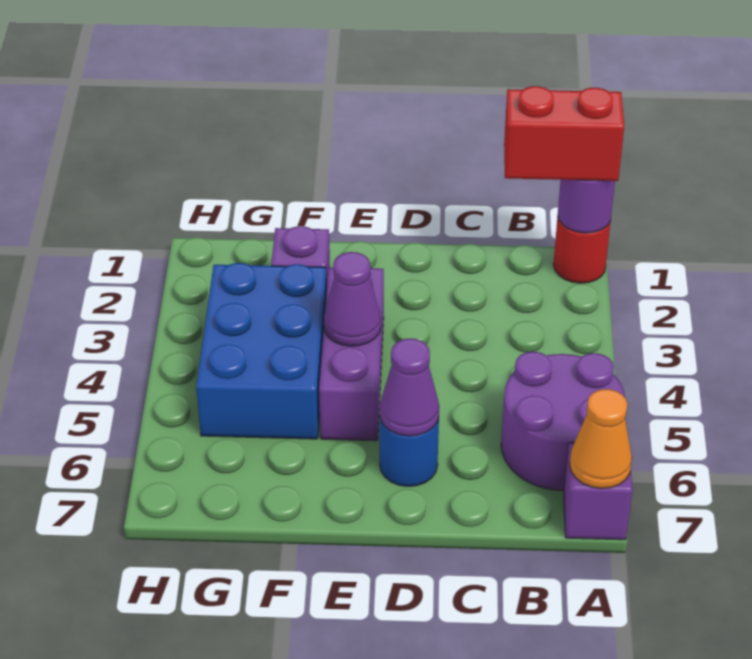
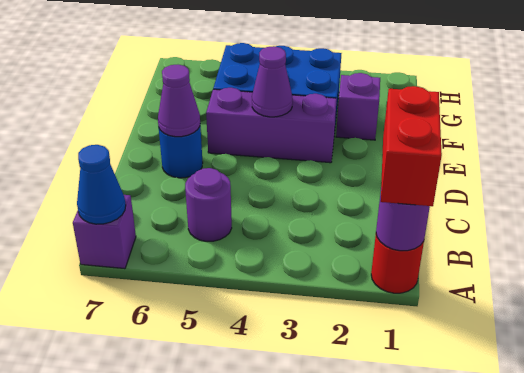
purple 2x2 round brick [501,352,625,491] -> purple 1x1 round brick [185,168,232,241]
orange 1x1 cone [570,389,632,489] -> blue 1x1 cone [77,145,126,224]

